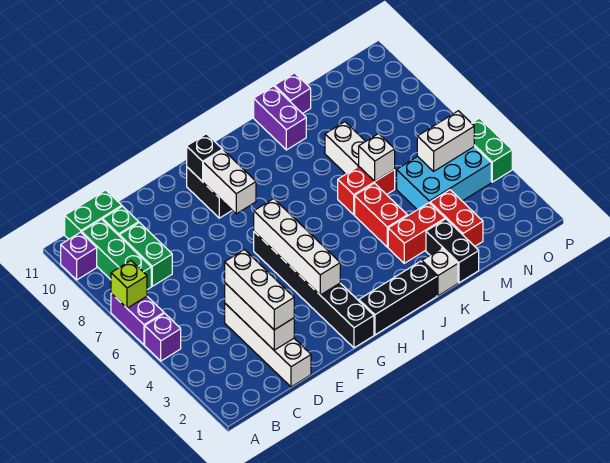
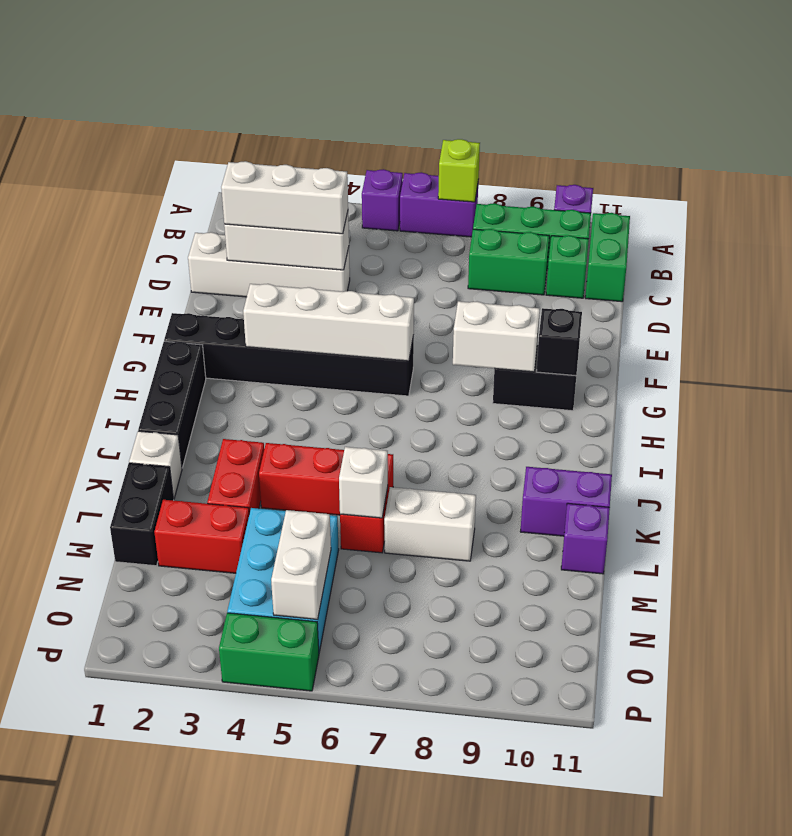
black 1x2 brick [426,219,479,283] -> black 1x2 brick turned to [110,463,174,566]

